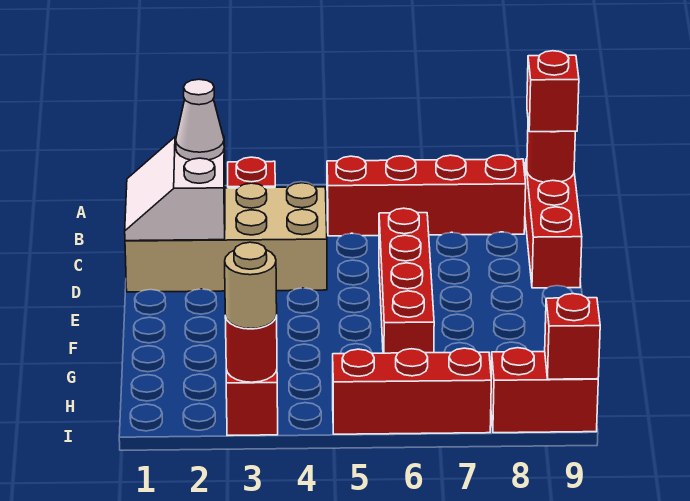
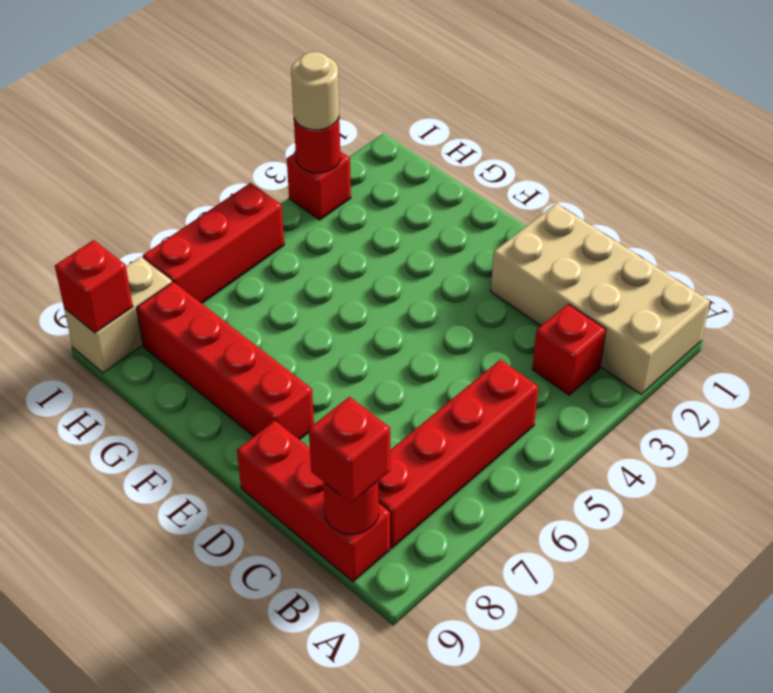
tan 2x4 brick [125,183,327,292] -> tan 2x4 brick turned to [491,203,710,394]
white 2x2 slope [125,136,225,241] -> none
white 1x1 cone [176,79,224,160] -> none
red 1x4 brick [379,208,434,353] -> red 1x4 brick moved to [137,282,314,440]
red 1x2 brick [491,348,598,433] -> tan 1x2 brick [64,257,172,373]

